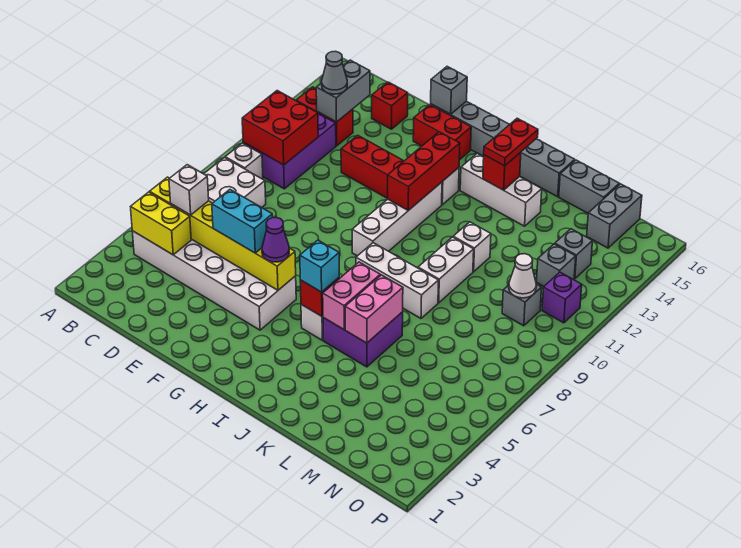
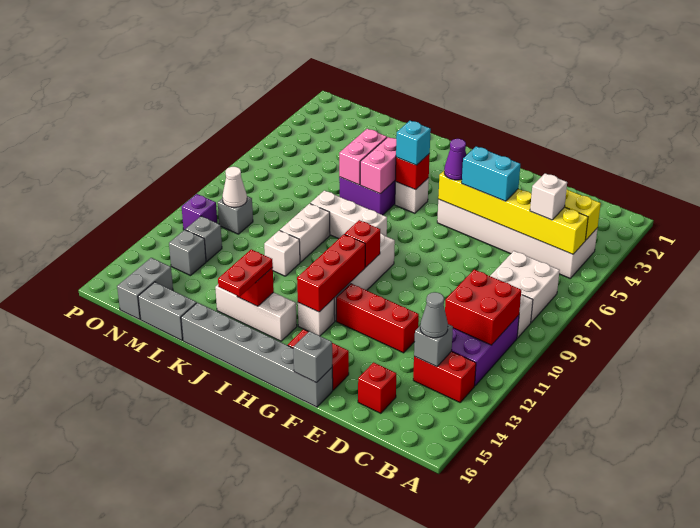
grey 1x2 brick [316,60,370,122] -> grey 1x1 brick [414,324,453,367]
none -> red 1x1 brick [345,220,380,267]

